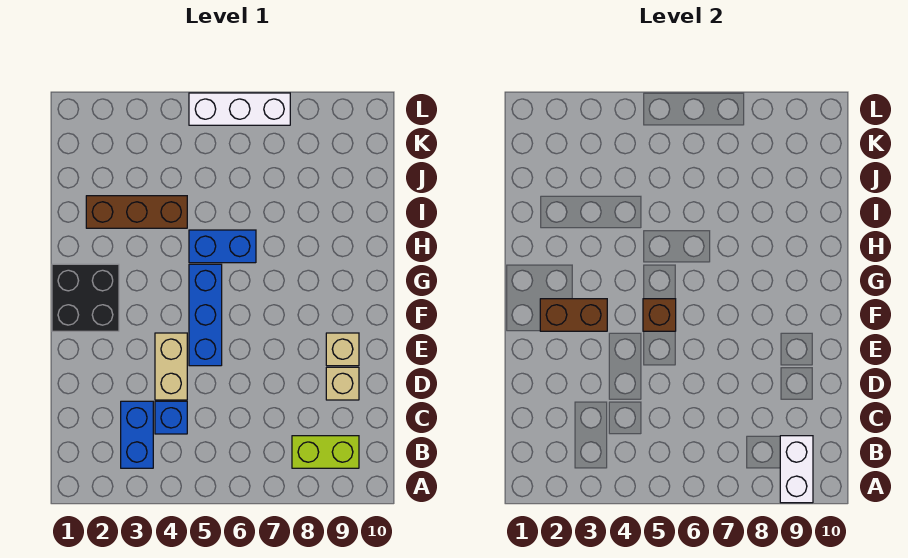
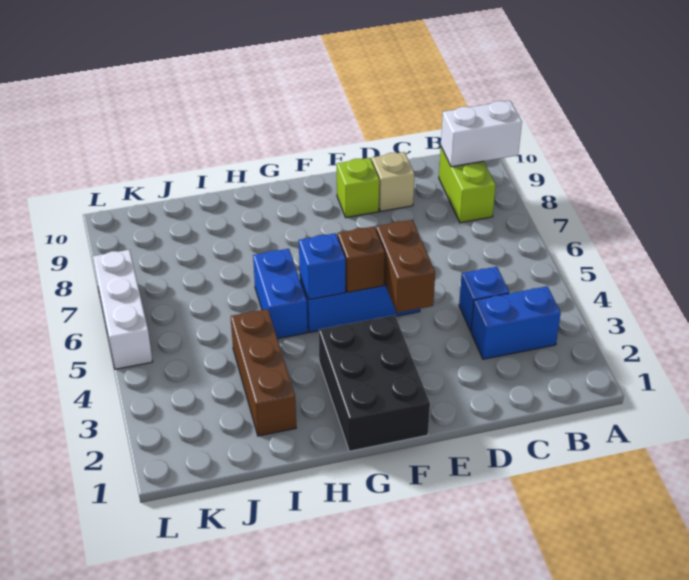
tan 1x2 brick [155,333,187,400] -> none
tan 1x1 brick [326,333,359,366] -> lime 1x1 brick [337,158,379,218]
black 2x2 brick [52,264,119,331] -> black 2x3 brick [319,315,430,451]
brown 1x2 brick [540,299,607,331] -> brown 1x2 brick moved to [376,220,435,313]
none -> blue 1x1 brick [299,233,345,300]

